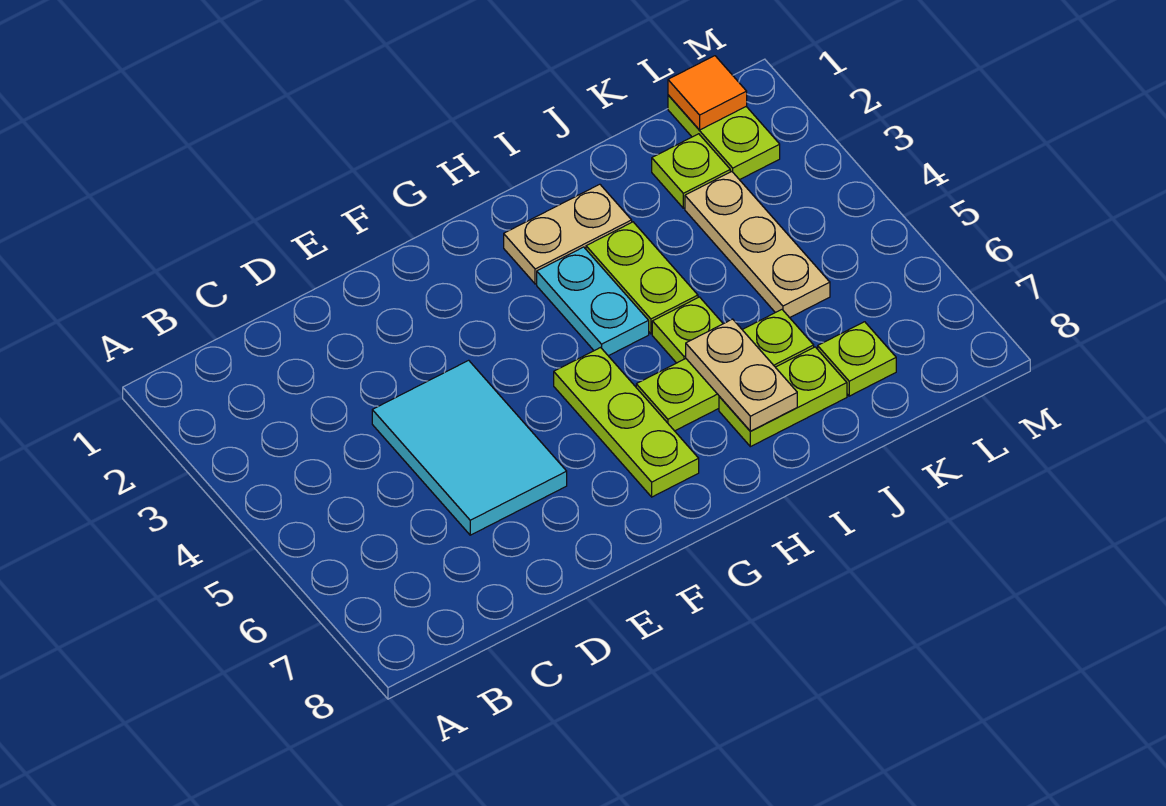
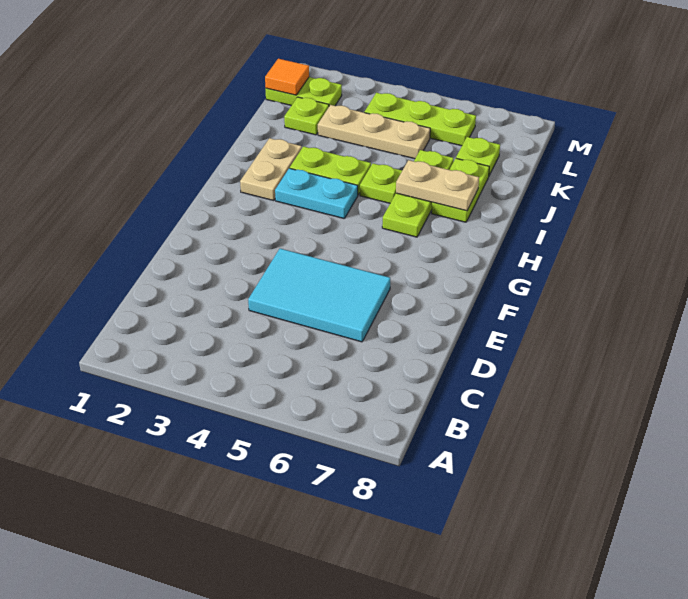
lime 1x3 plate [554,347,699,497] -> lime 1x3 plate moved to [364,93,476,146]

